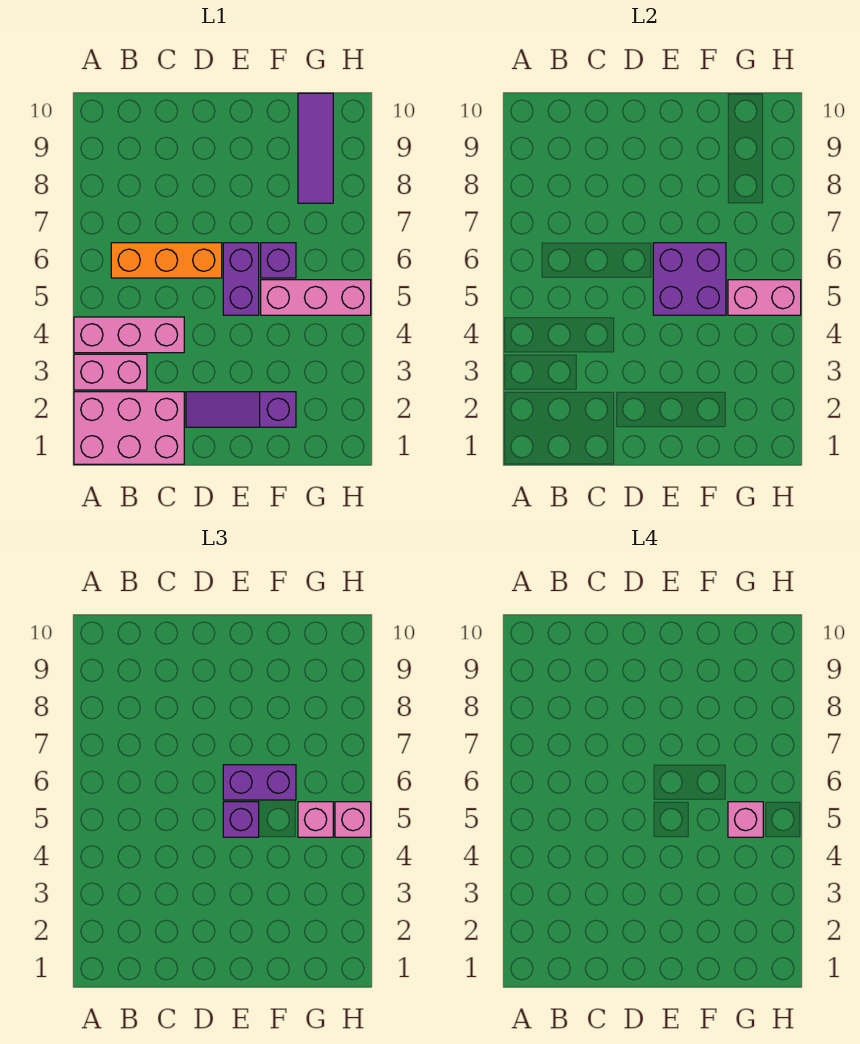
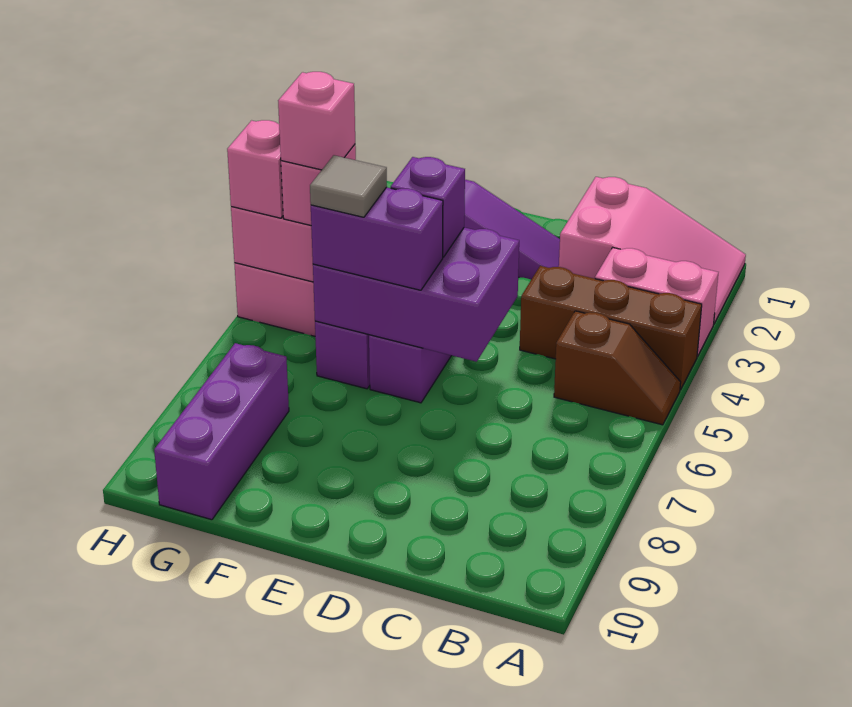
pink 2x3 brick [74,392,184,464] -> pink 2x3 slope [559,177,746,323]
pink 1x3 brick [74,317,184,353] -> brown 1x3 brick [520,266,702,390]
none -> brown 1x2 slope [554,311,681,425]
orange 1x3 brick [111,243,222,278] -> none
purple 2x2 brick [653,243,726,315] -> purple 2x3 brick [313,227,519,362]
none -> grey 1x1 tile [310,155,387,217]
purple 1x3 tile [298,93,333,203] -> purple 1x3 brick [154,343,289,520]

